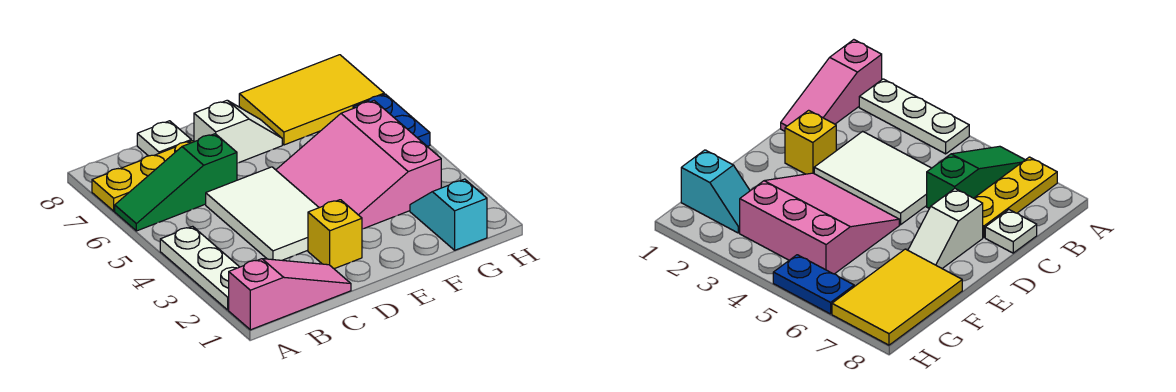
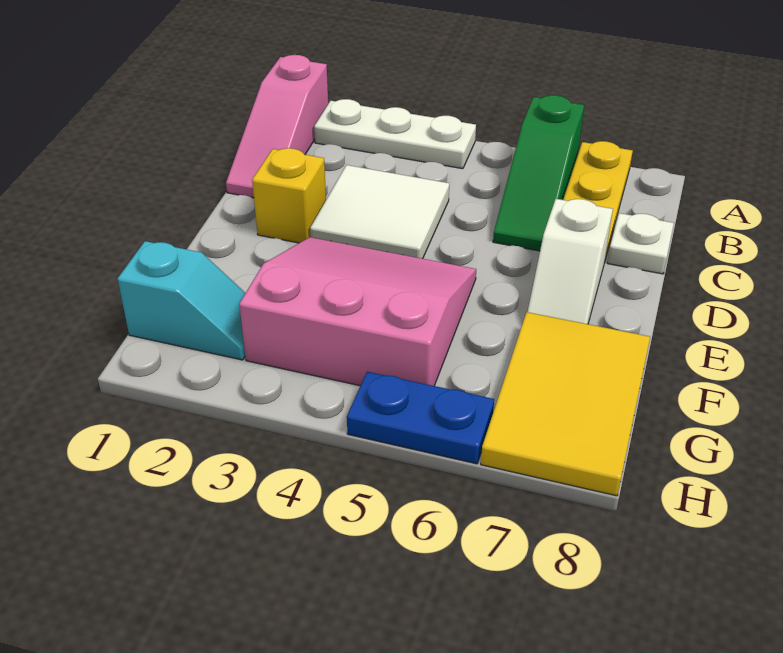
green 1x3 slope [115,134,237,231] -> green 1x3 slope turned to [493,95,584,251]
white 2x3 tile [206,167,319,260] -> white 2x2 tile [310,165,449,259]

